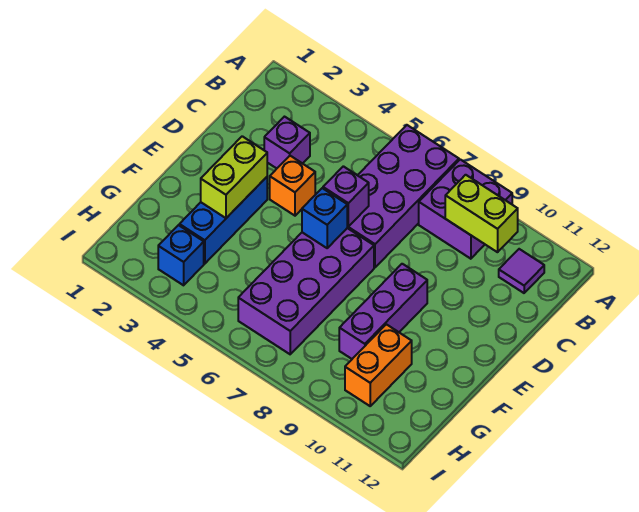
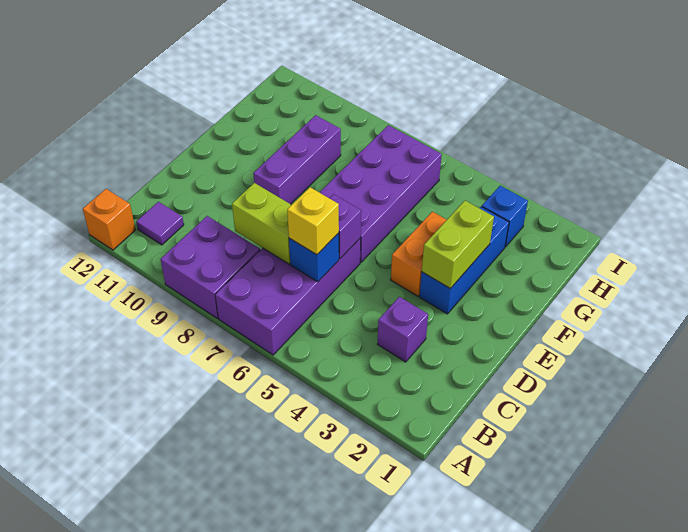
lime 1x2 brick [445,175,518,252] -> lime 1x2 brick moved to [232,183,291,264]
none -> yellow 1x1 brick [287,187,339,255]
orange 1x1 brick [270,156,315,216] -> orange 1x1 brick moved to [83,189,136,250]
blue 1x1 brick [302,188,347,248] -> blue 1x1 brick moved to [289,233,339,282]
orange 1x2 brick [345,324,412,406] -> orange 1x2 brick moved to [391,212,446,296]

